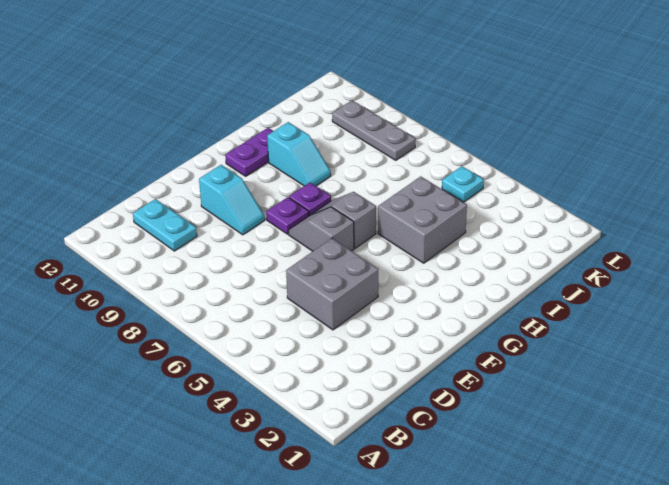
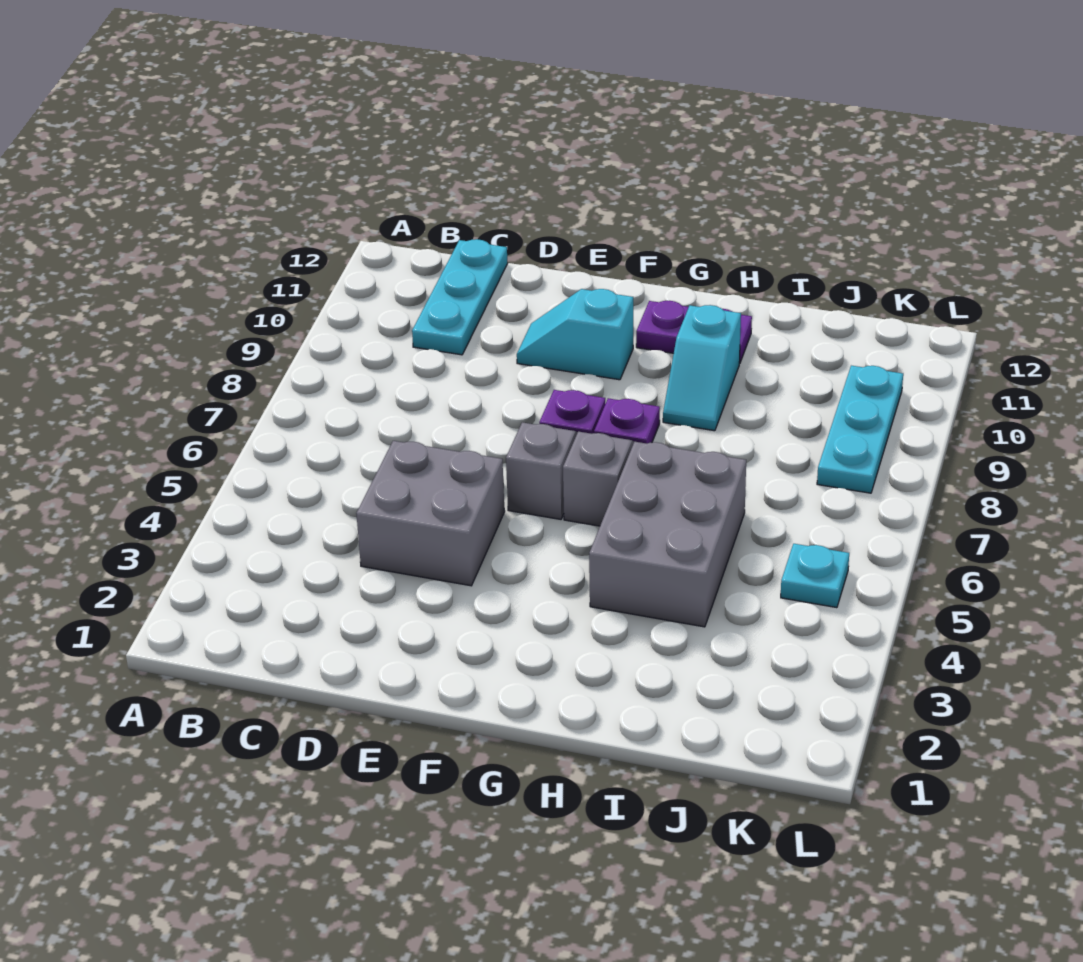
cyan 1x2 plate [133,199,197,251] -> cyan 1x3 plate [412,239,508,355]
cyan 1x2 slope [199,165,265,235] -> cyan 1x2 slope turned to [517,289,633,380]
grey 2x2 brick [378,176,467,263] -> grey 2x3 brick [589,442,746,627]
grey 1x3 plate [332,100,416,160] -> cyan 1x3 plate [817,366,903,493]

